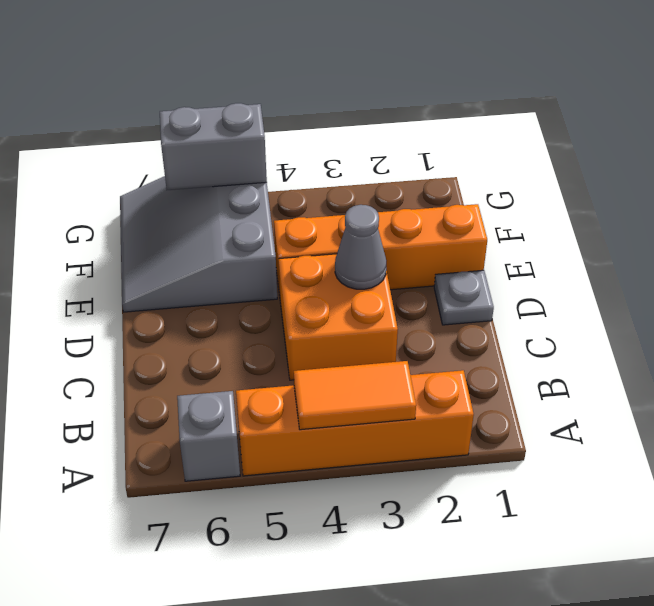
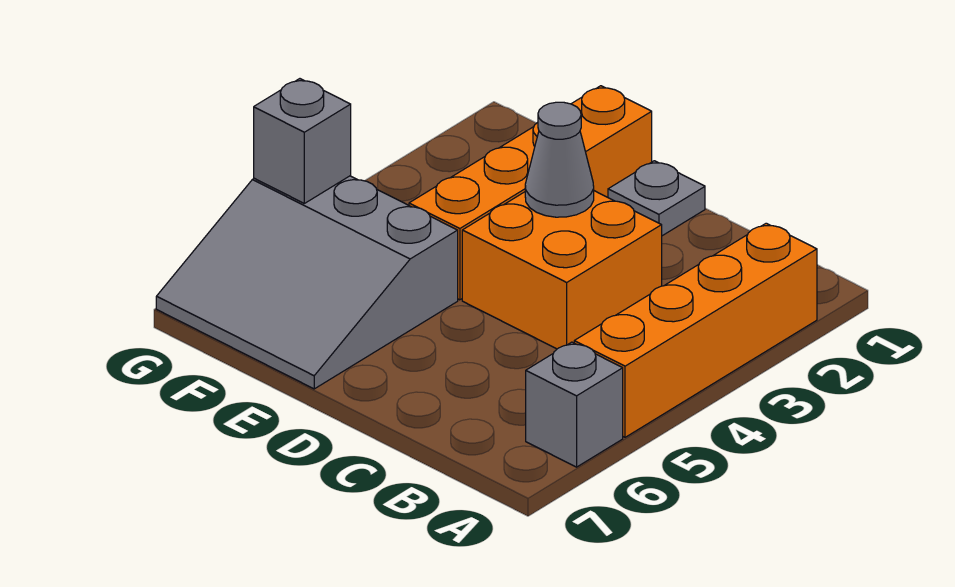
orange 1x2 tile [294,361,416,430] -> none
grey 1x2 brick [160,103,267,190] -> grey 1x1 brick [254,79,351,203]

